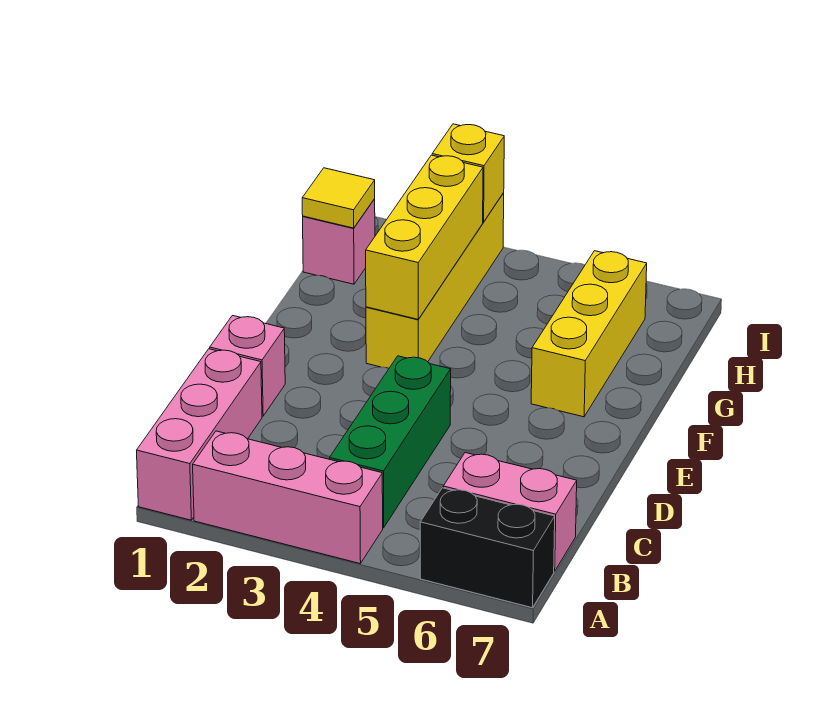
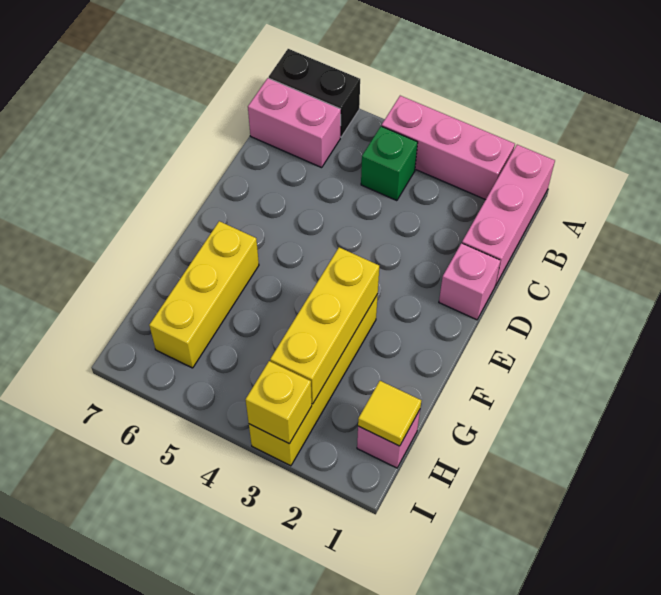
green 1x3 brick [330,356,451,528] -> green 1x1 brick [361,126,418,201]

